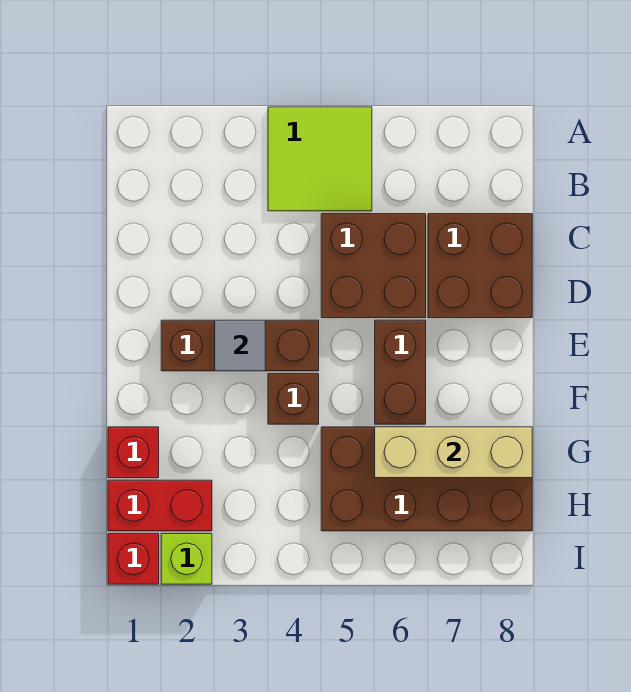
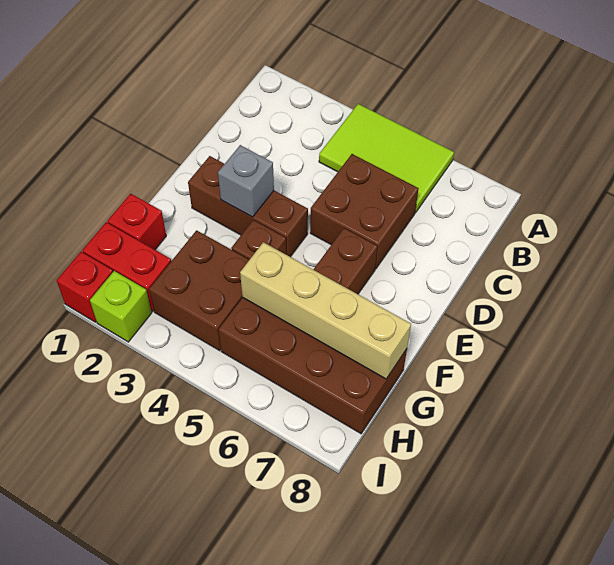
lime 2x2 tile [268,107,372,211] -> lime 2x3 tile [319,104,454,212]
brown 2x2 brick [428,214,532,318] -> brown 2x2 brick moved to [149,230,249,351]
grey 1x1 tile [215,320,265,371] -> grey 1x1 brick [218,145,274,217]
tan 1x3 brick [375,427,532,478] -> tan 1x4 brick [240,242,411,379]

